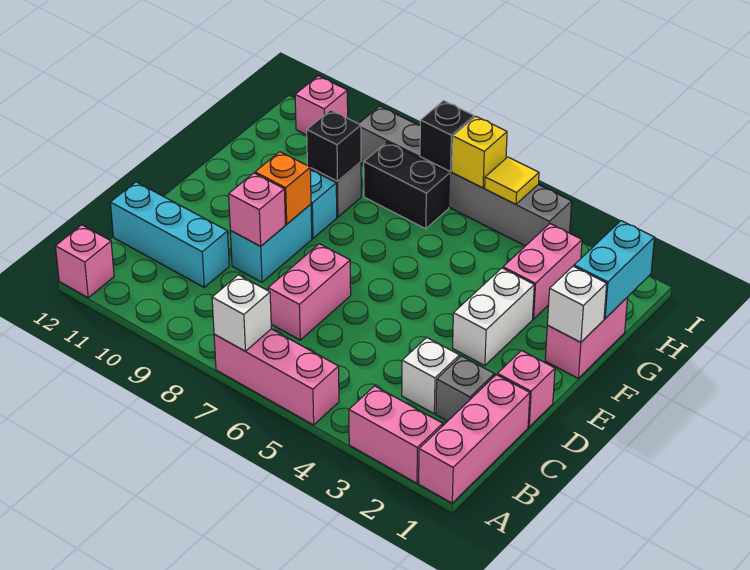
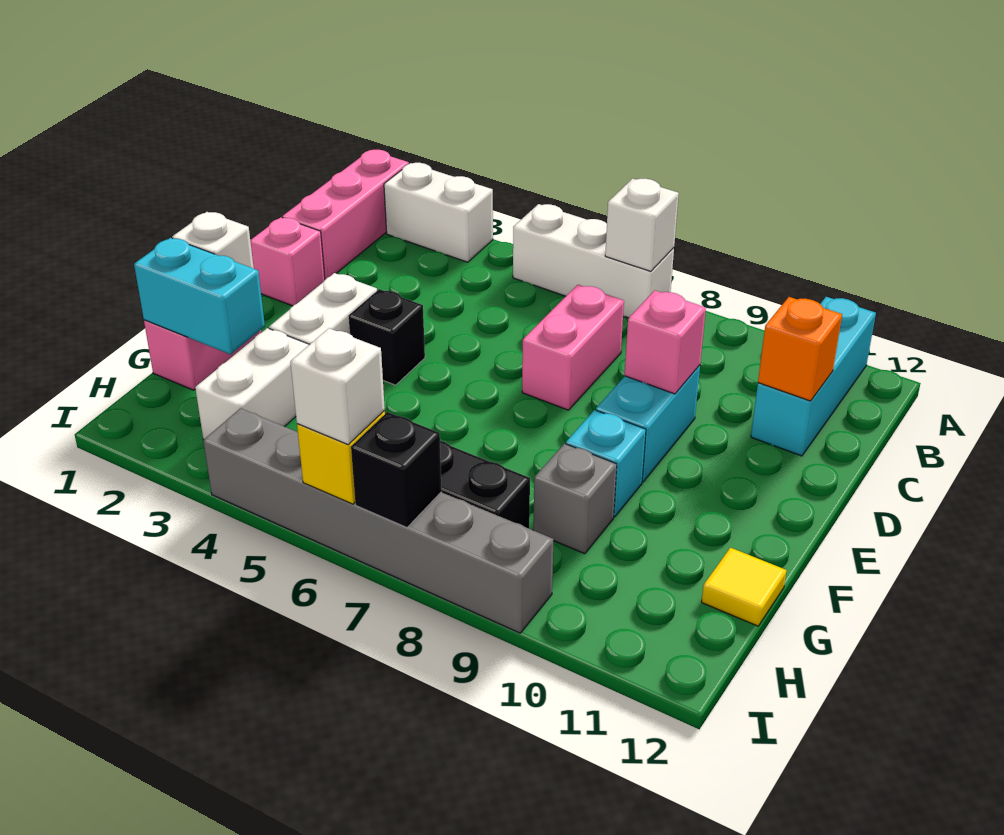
pink 1x2 brick [349,386,443,483] -> white 1x2 brick [384,163,493,262]
pink 1x3 brick [214,329,339,425] -> white 1x3 brick [513,204,674,318]
pink 1x1 brick [55,225,114,298] -> none
grey 1x1 brick [436,356,495,421] -> none
white 1x1 brick [402,338,460,414] -> white 1x1 brick moved to [290,328,385,445]
cyan 1x3 brick [110,182,229,287] -> cyan 1x3 brick turned to [751,297,876,456]
orange 1x1 brick [255,152,311,224] -> orange 1x1 brick moved to [758,297,842,401]
cyan 1x2 brick [574,221,654,318] -> cyan 1x2 brick turned to [134,238,265,354]
pink 1x2 brick [503,224,582,319] -> white 1x2 brick [195,328,310,440]
black 1x1 brick [307,110,361,181] -> black 1x1 brick moved to [349,289,425,385]
yellow 1x1 tile [485,157,539,204] -> yellow 1x1 tile moved to [702,548,787,626]
pink 1x1 brick [295,76,348,135] -> none

